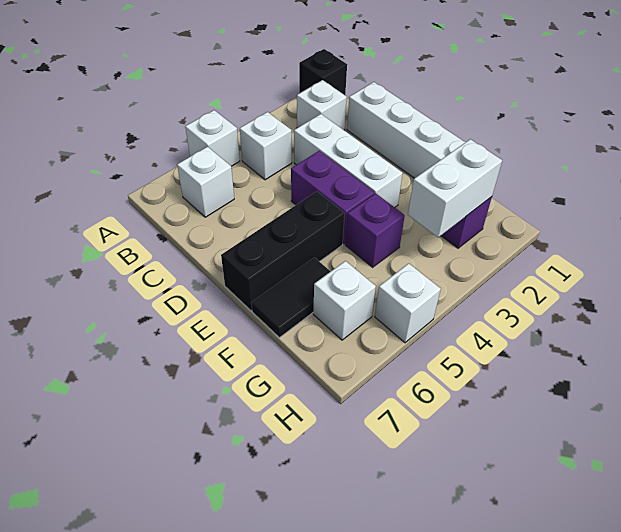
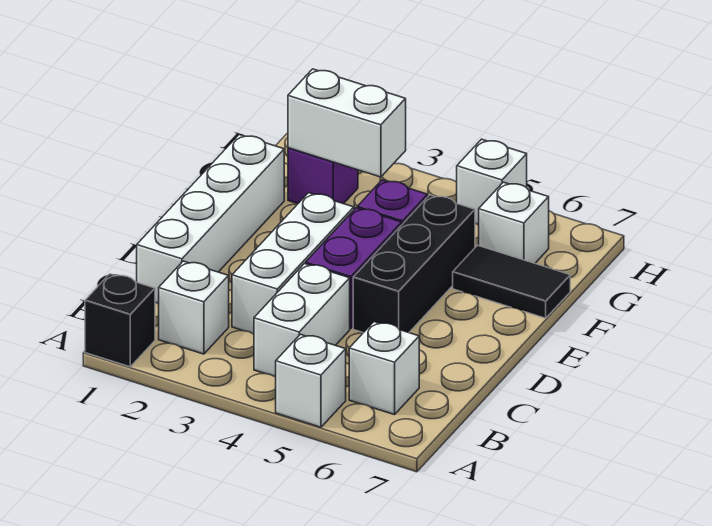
white 1x1 brick [240,112,292,180] -> white 1x2 brick [254,264,350,377]
black 1x3 brick [221,191,345,311] -> black 1x3 brick turned to [353,195,475,333]

